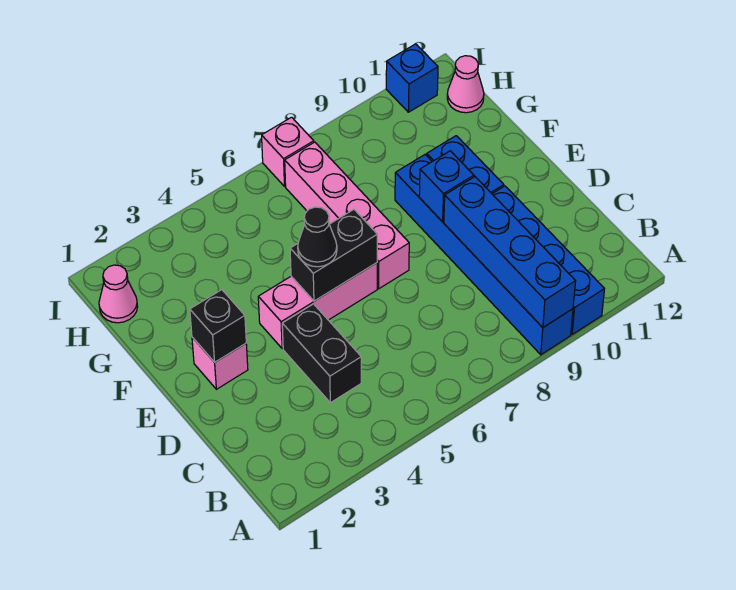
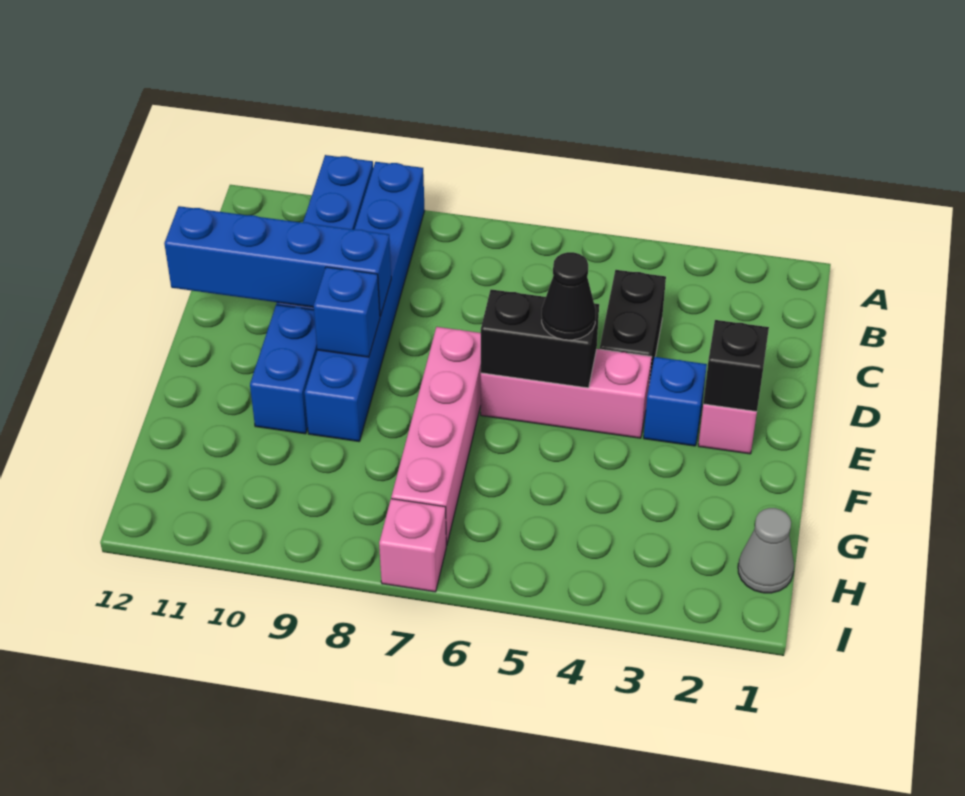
blue 1x4 brick [444,177,576,327] -> blue 1x4 brick turned to [164,206,391,317]
pink 1x1 cone [99,265,138,323] -> grey 1x1 cone [738,508,794,593]
pink 1x1 cone [447,56,484,113] -> none
blue 1x1 brick [386,44,438,112] -> blue 1x1 brick moved to [644,357,707,446]

